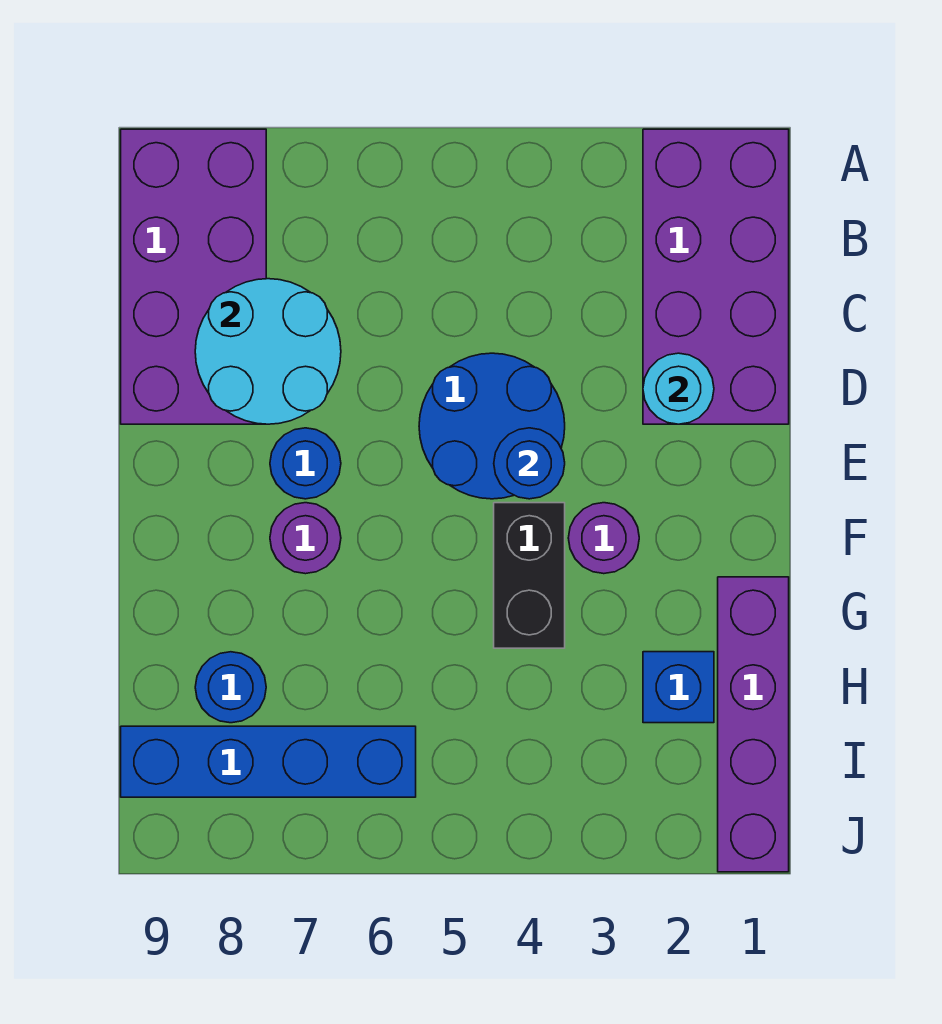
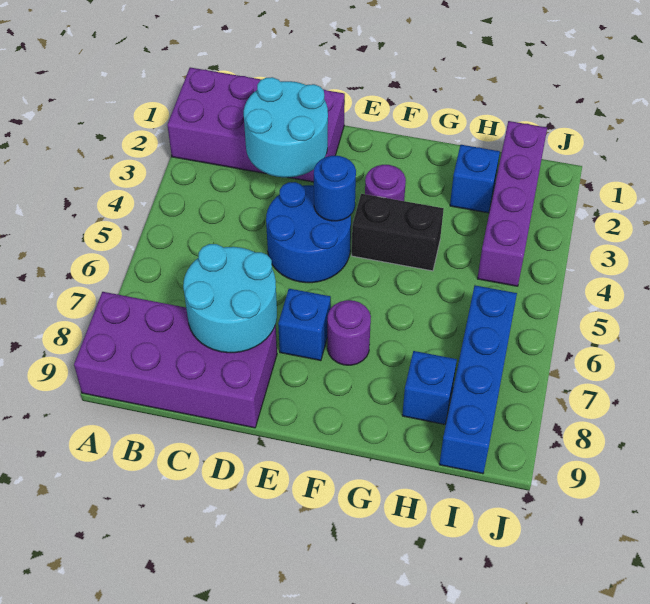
cyan 1x1 round brick [643,353,714,424] -> cyan 2x2 round brick [244,77,328,177]
blue 1x1 round brick [270,428,341,499] -> blue 1x1 brick [278,289,331,361]
purple 1x4 brick [718,577,789,872] -> purple 1x4 brick turned to [477,121,547,286]
blue 1x1 round brick [195,652,266,723] -> blue 1x1 brick [402,351,457,424]

